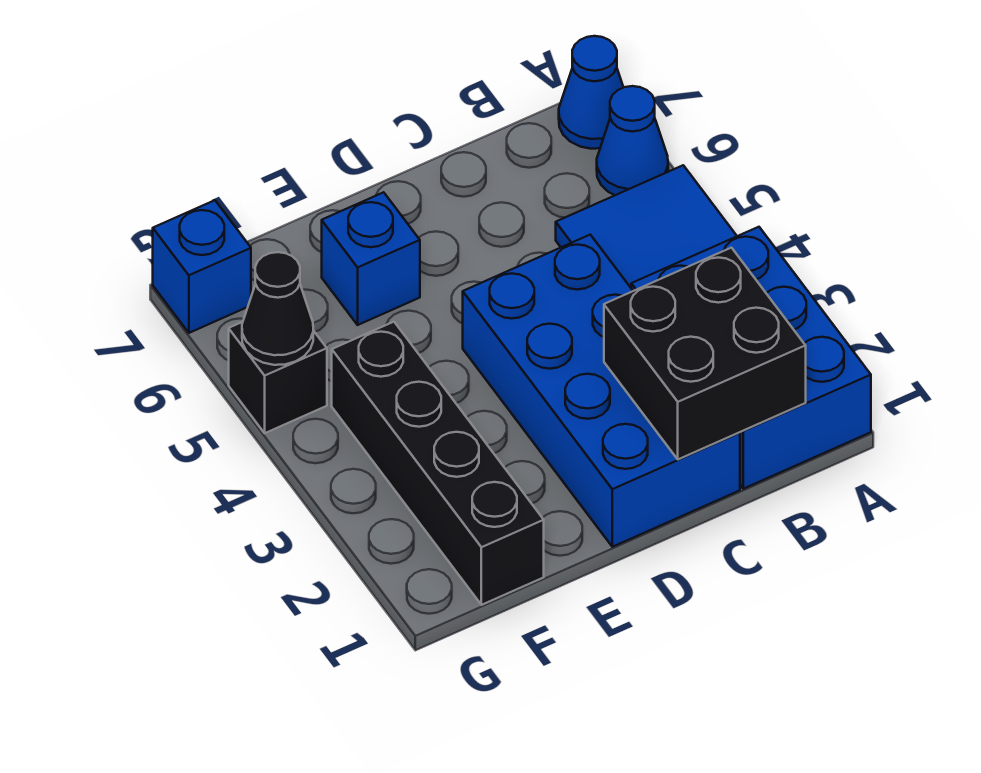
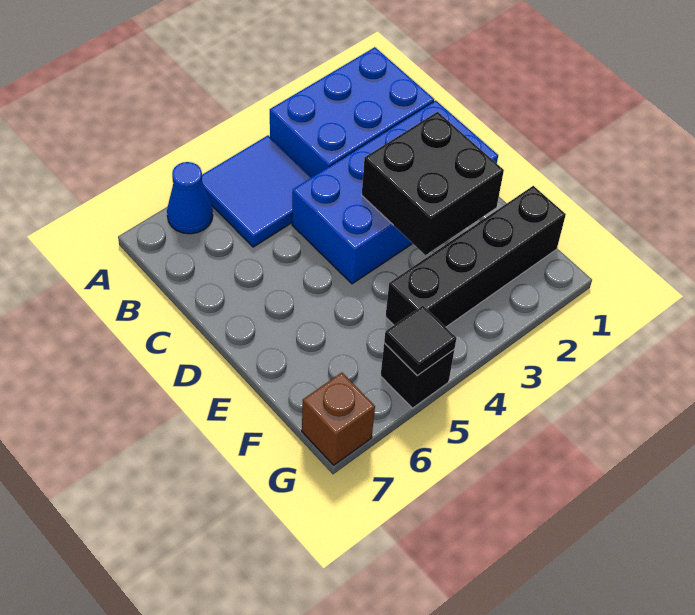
blue 1x1 cone [559,36,624,149] -> none
black 2x2 brick [604,248,806,459] -> black 2x2 brick moved to [362,112,504,255]
blue 1x1 brick [322,192,420,325] -> none
black 1x1 cone [242,252,313,365] -> black 1x1 tile [384,306,457,376]
blue 1x1 brick [153,200,251,333] -> brown 1x1 brick [302,373,375,465]

